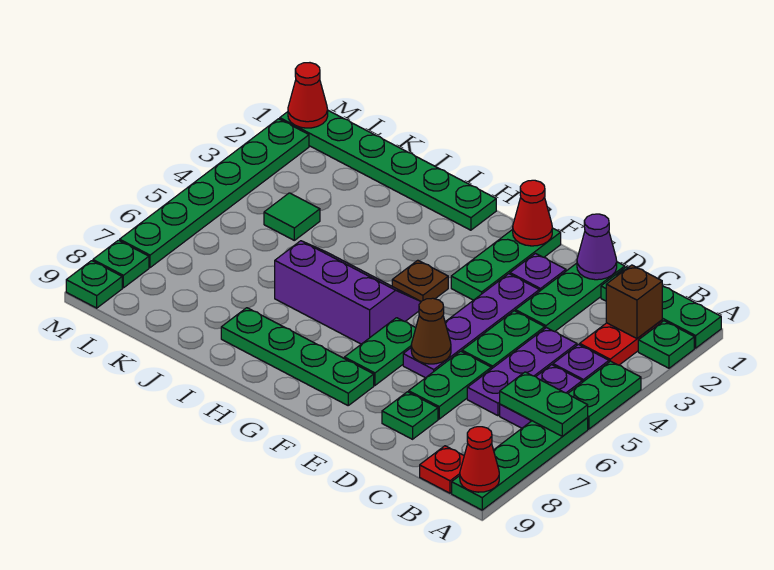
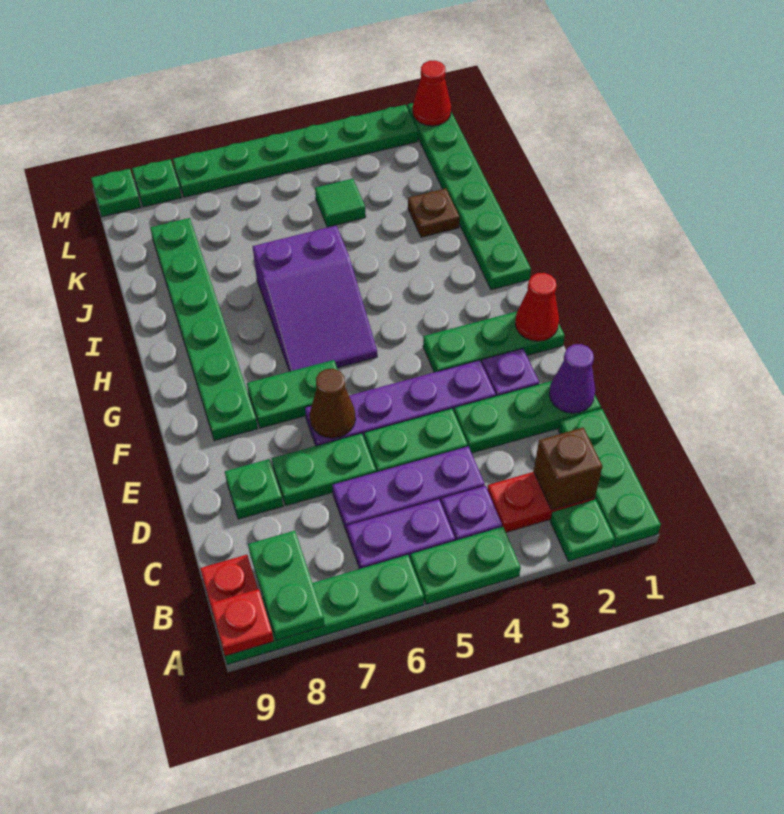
green 1x2 plate [500,372,588,436] -> green 1x2 plate moved to [248,531,325,640]
red 1x1 cone [460,427,499,492] -> red 1x1 plate [210,589,274,656]
green 1x4 plate [221,308,374,405] -> green 1x6 plate [150,218,258,441]
brown 1x1 plate [392,260,448,301] -> brown 1x1 plate moved to [408,188,460,237]
purple 2x3 slope [275,241,421,344] -> purple 2x3 slope turned to [253,226,377,372]

